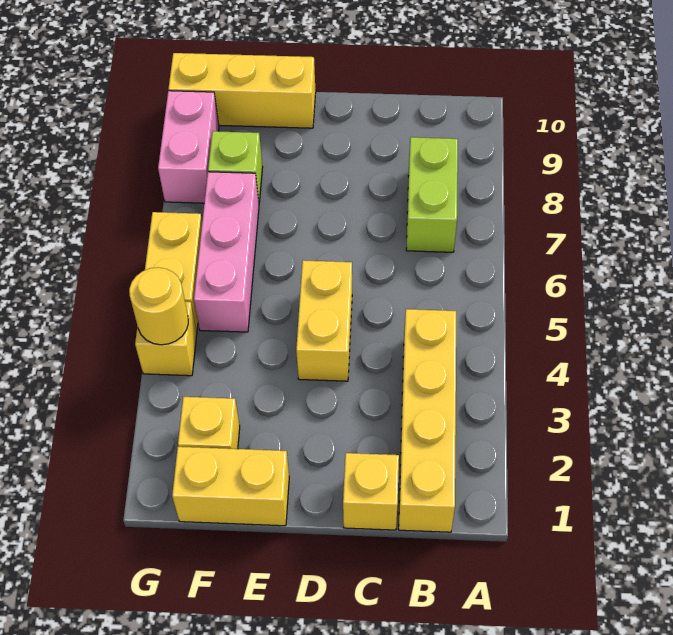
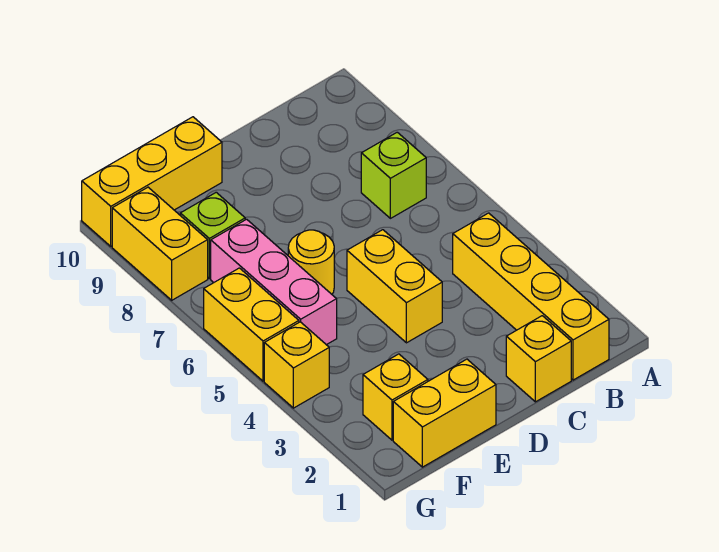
lime 1x2 brick [406,137,458,252] -> lime 1x1 brick [361,132,426,218]
yellow 1x1 round brick [129,267,188,345] -> yellow 1x1 round brick moved to [288,230,334,294]
pink 1x2 brick [158,91,219,203] -> yellow 1x2 brick [112,187,208,300]

